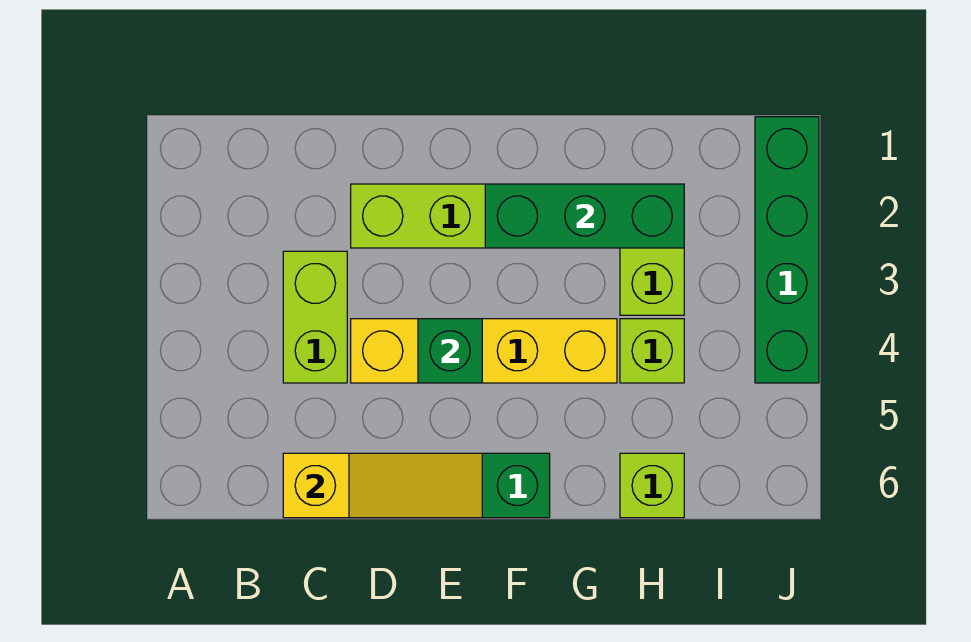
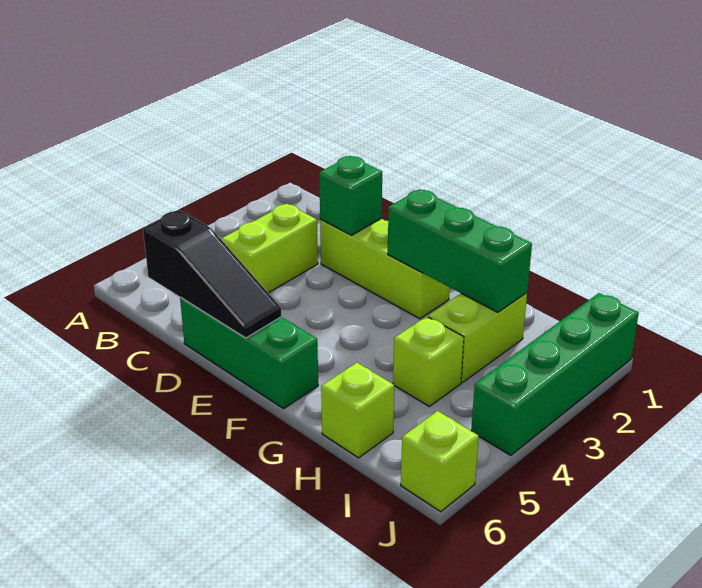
yellow 1x3 slope [283,453,482,518] -> black 1x3 slope [143,210,281,338]
yellow 1x4 brick [351,319,617,383] -> none
green 1x1 brick [418,319,482,383] -> green 1x1 brick moved to [319,156,382,235]
none -> lime 1x1 brick [401,411,479,512]

